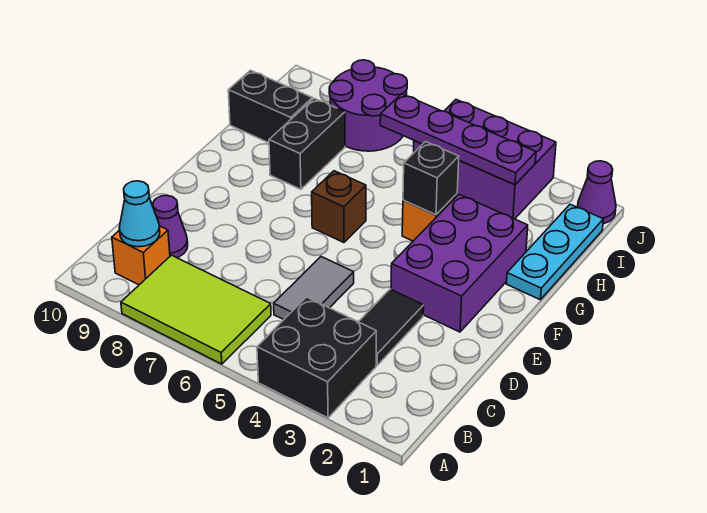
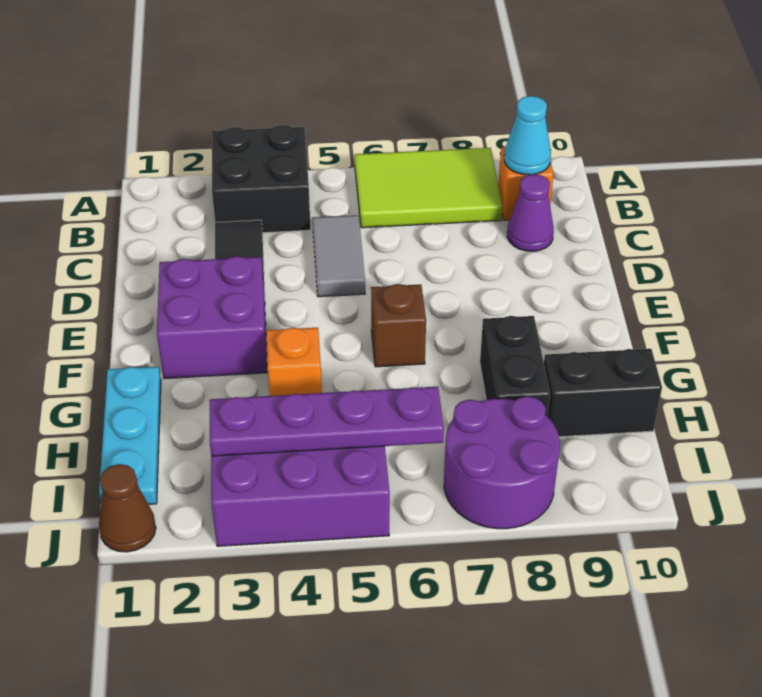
purple 2x3 brick [391,194,528,332] -> purple 2x2 brick [157,256,267,379]
black 1x1 brick [403,142,459,215] -> none
purple 1x1 cone [578,161,616,224] -> brown 1x1 cone [99,464,156,552]

